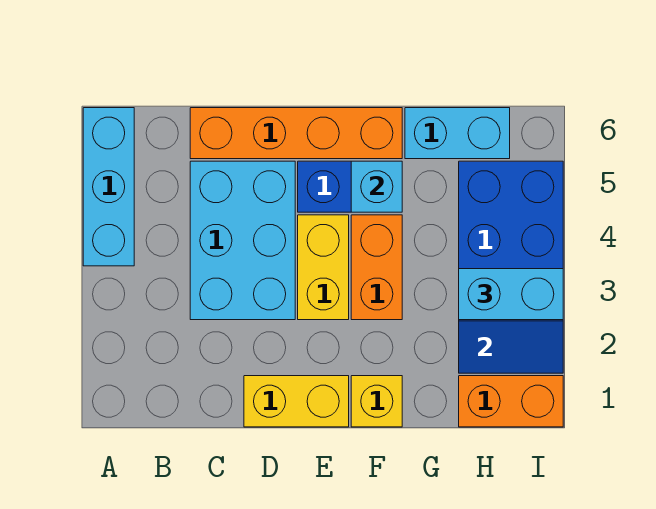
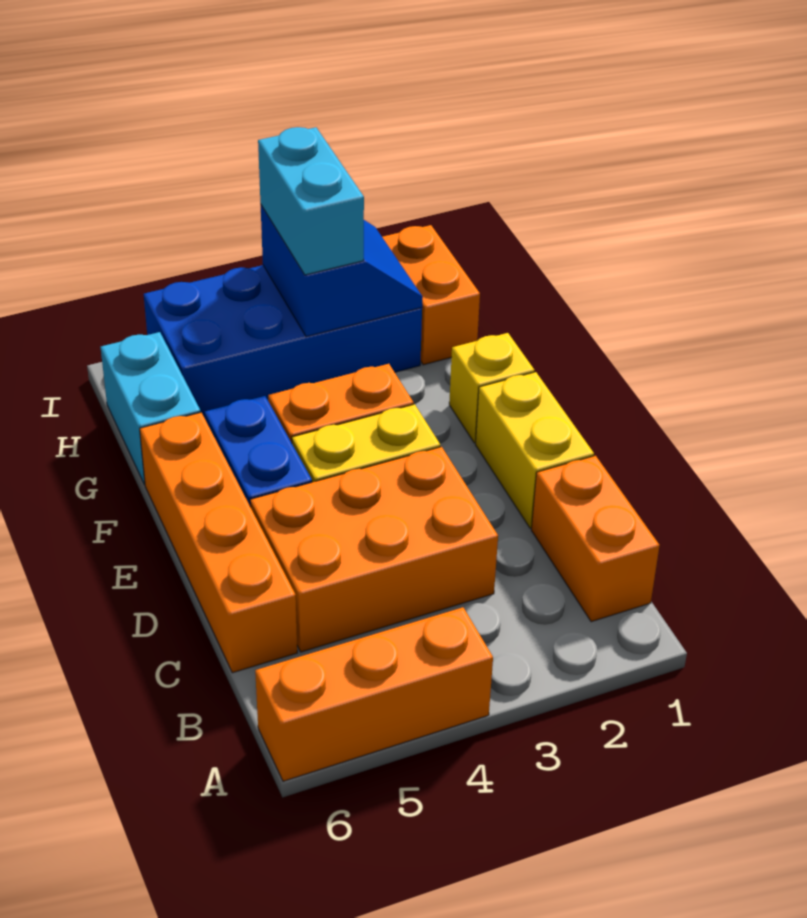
cyan 1x3 brick [83,108,134,266] -> orange 1x3 brick [255,607,493,781]
none -> orange 1x2 brick [531,456,660,622]
cyan 2x3 brick [190,161,295,320] -> orange 2x3 brick [250,447,498,652]
cyan 1x1 brick [351,161,402,212] -> none

